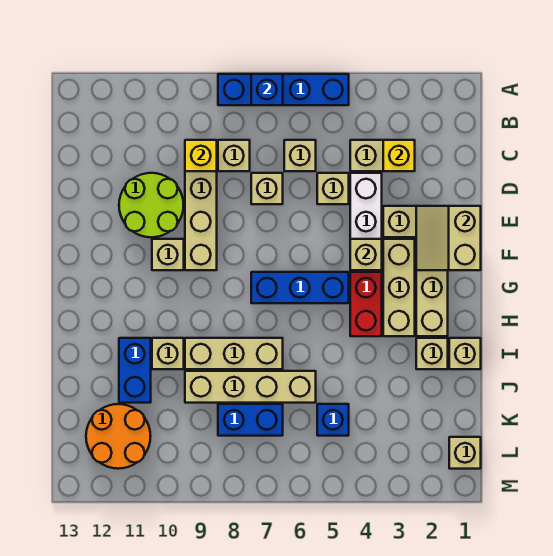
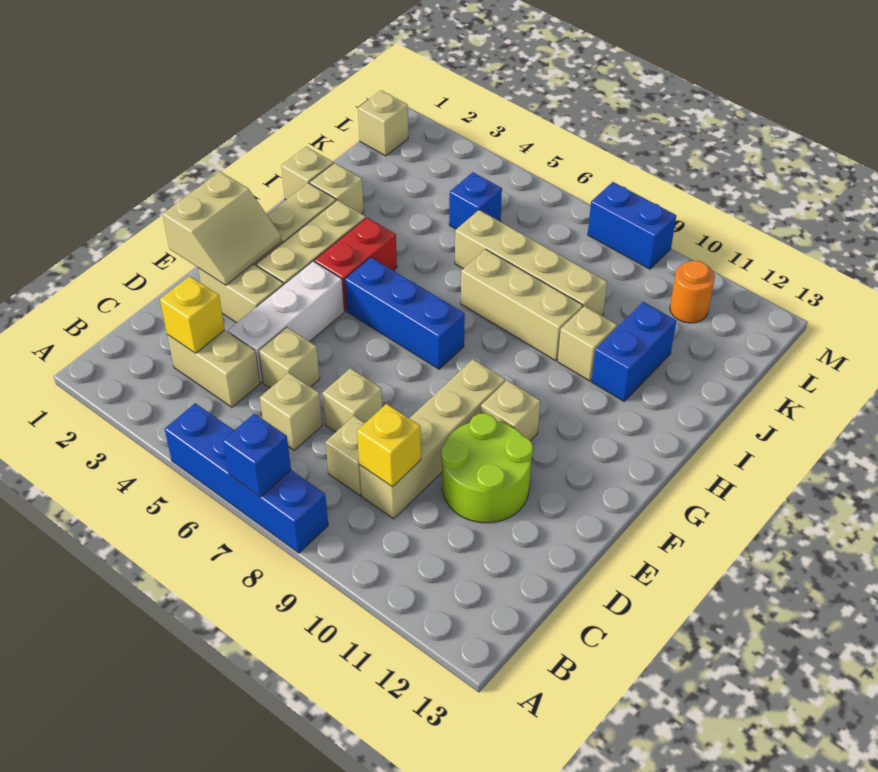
tan 1x1 brick [350,239,382,270] -> none
blue 1x2 brick [218,404,283,436] -> blue 1x2 brick moved to [588,182,676,269]
orange 2x2 round brick [86,404,151,469] -> orange 1x1 round brick [670,261,715,323]

